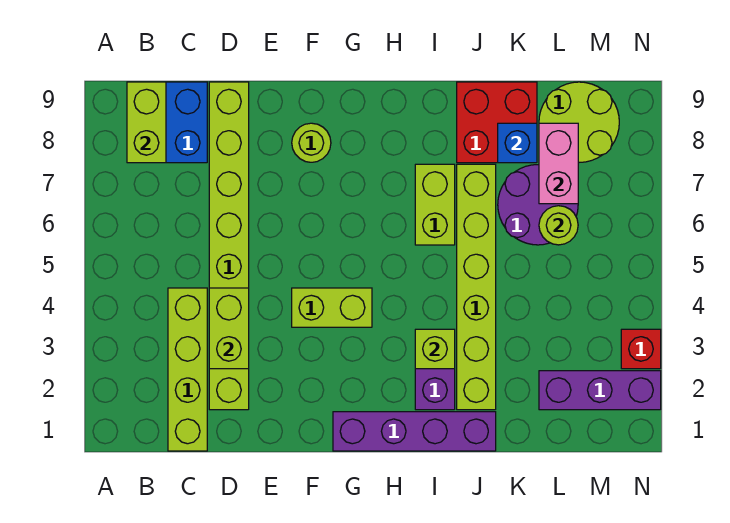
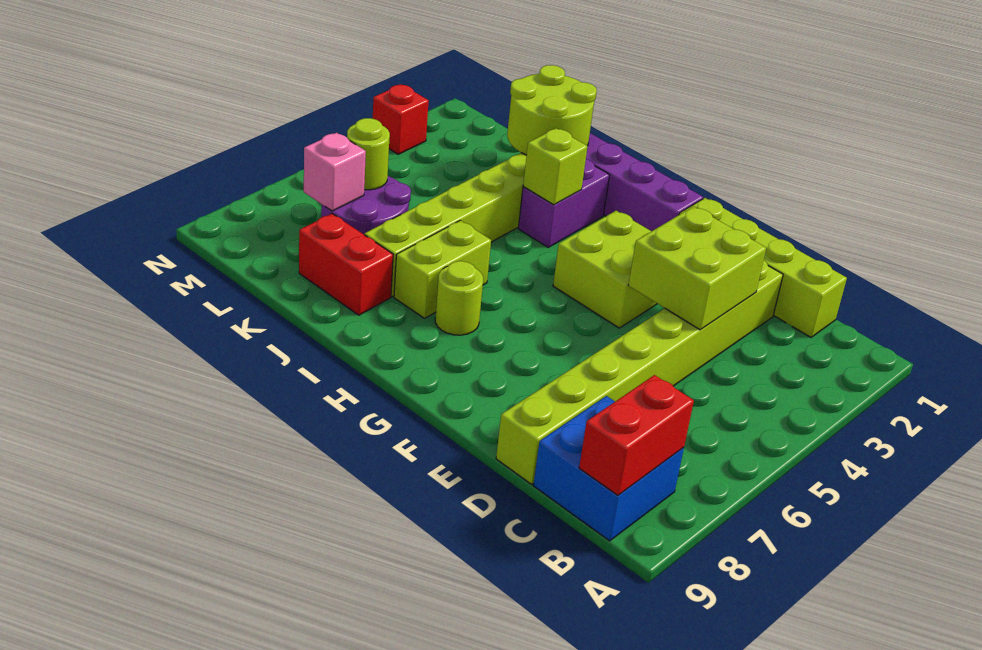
lime 1x2 brick [127,82,166,163] -> red 1x2 brick [579,375,694,495]
lime 1x4 brick [168,288,207,451] -> lime 1x4 brick turned to [679,198,847,337]
lime 1x2 brick [209,288,249,369] -> lime 2x2 brick [628,206,766,330]
lime 1x2 brick [292,288,372,327] -> lime 2x2 brick [553,211,657,328]
lime 1x1 round brick [292,123,331,162] -> lime 1x1 round brick moved to [435,261,483,335]
red 2x2 brick [457,82,537,163] -> red 1x2 brick [299,214,393,315]
blue 1x1 brick [498,123,537,163] -> none
purple 1x3 brick [539,371,661,410] -> none
pink 1x2 brick [539,123,578,204] -> pink 1x1 brick [304,133,366,211]
lime 2x2 round brick [539,82,619,162] -> lime 2x2 round brick moved to [507,65,597,155]

